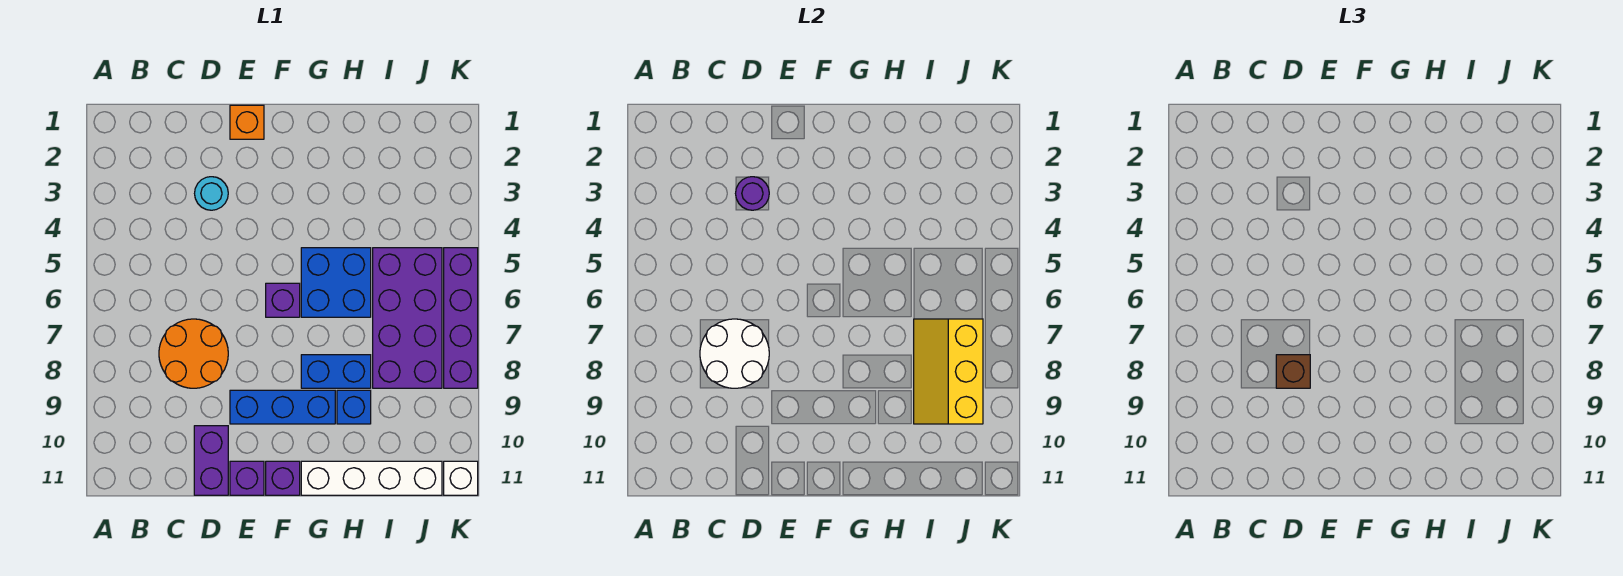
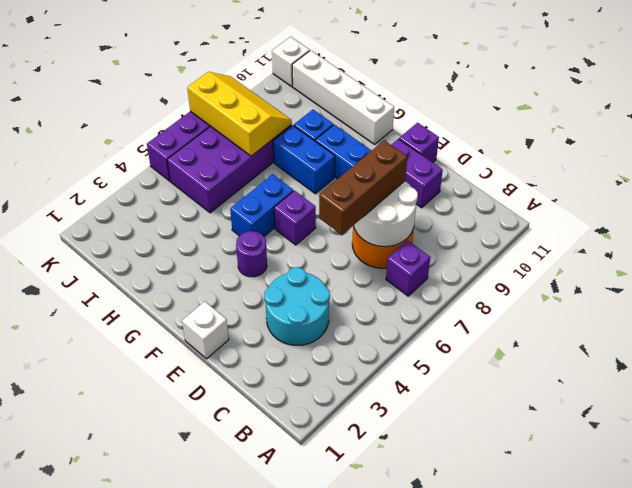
cyan 1x1 round brick [195,177,228,210] -> cyan 2x2 round brick [264,267,330,345]
purple 1x1 round brick [736,177,769,210] -> purple 1x1 round brick moved to [236,231,267,277]
brown 1x1 brick [1276,355,1310,388] -> brown 1x3 brick [319,140,407,235]
purple 1x2 brick [194,426,228,495] -> purple 1x2 brick turned to [391,139,443,208]
orange 1x1 brick [230,105,264,139] -> white 1x1 brick [182,301,229,359]
purple 1x1 brick [266,461,300,495] -> purple 1x1 brick moved to [386,240,430,296]
blue 2x2 brick [301,248,371,317] -> blue 1x2 brick [230,174,293,236]
yellow 2x3 slope [914,319,983,424] -> yellow 2x3 slope turned to [187,72,292,156]

